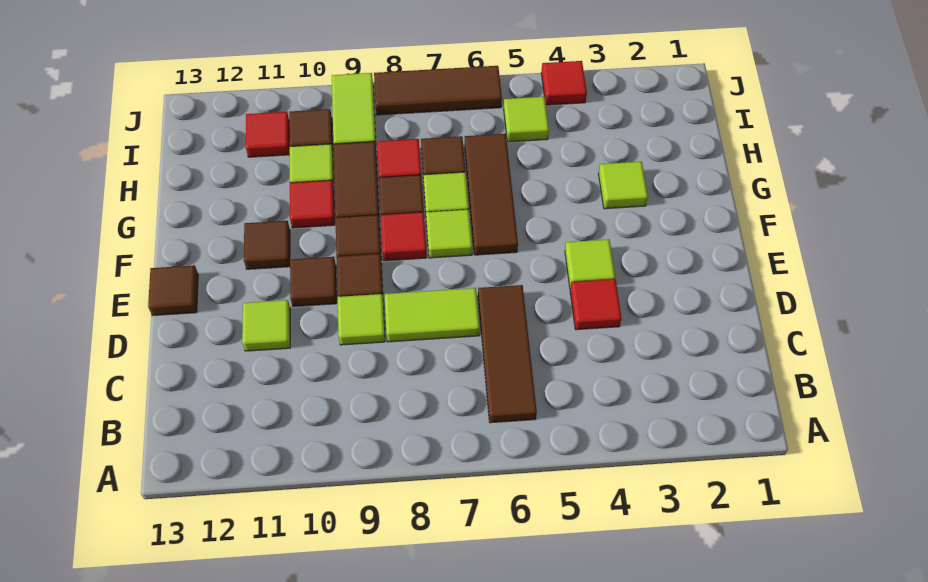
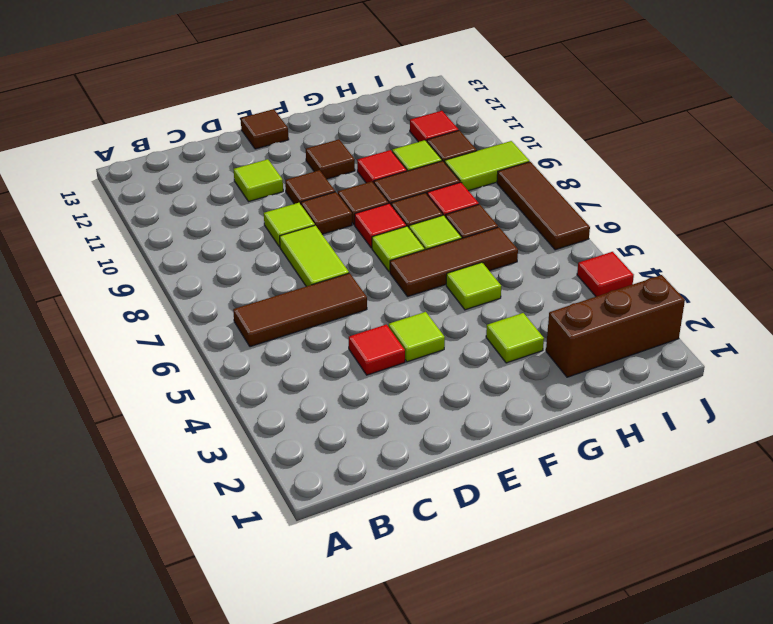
none -> brown 1x3 brick [546,275,685,377]
lime 1x1 tile [504,97,549,142] -> lime 1x1 tile moved to [446,262,501,310]

